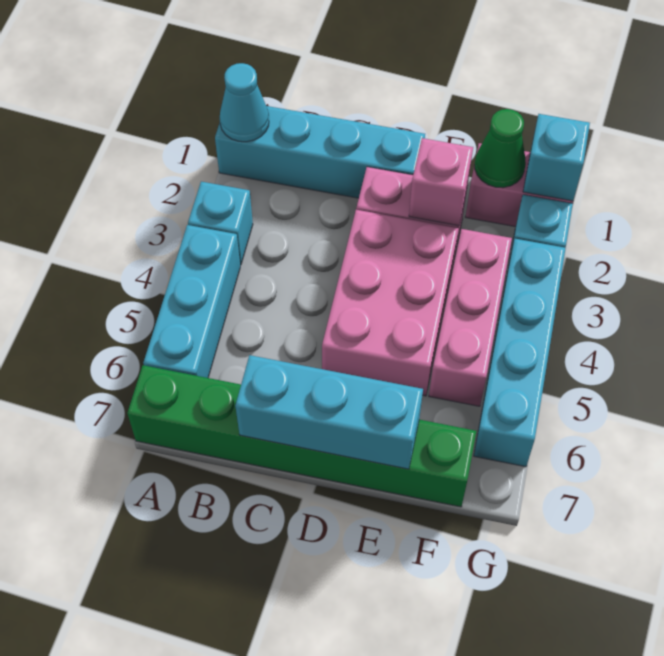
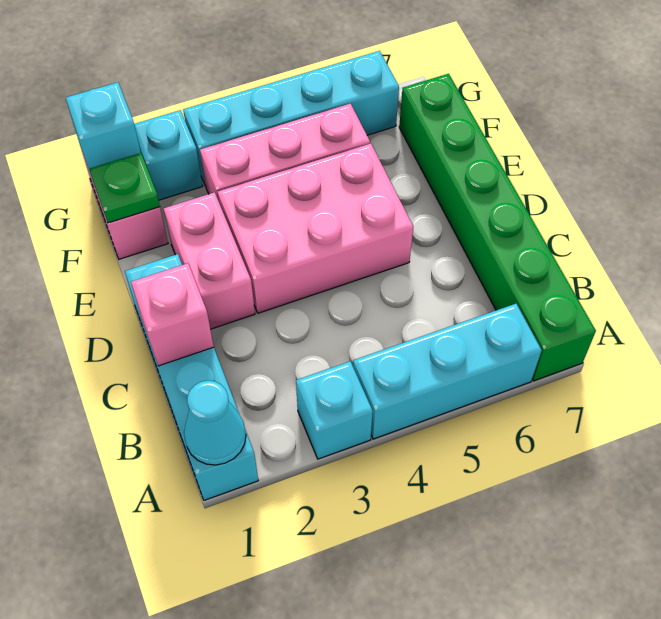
cyan 1x3 brick [235,355,423,469] -> none
pink 1x1 brick [409,138,473,226] -> pink 1x1 brick moved to [131,263,214,366]
green 1x1 cone [475,109,526,188] -> green 1x1 plate [89,153,160,223]

